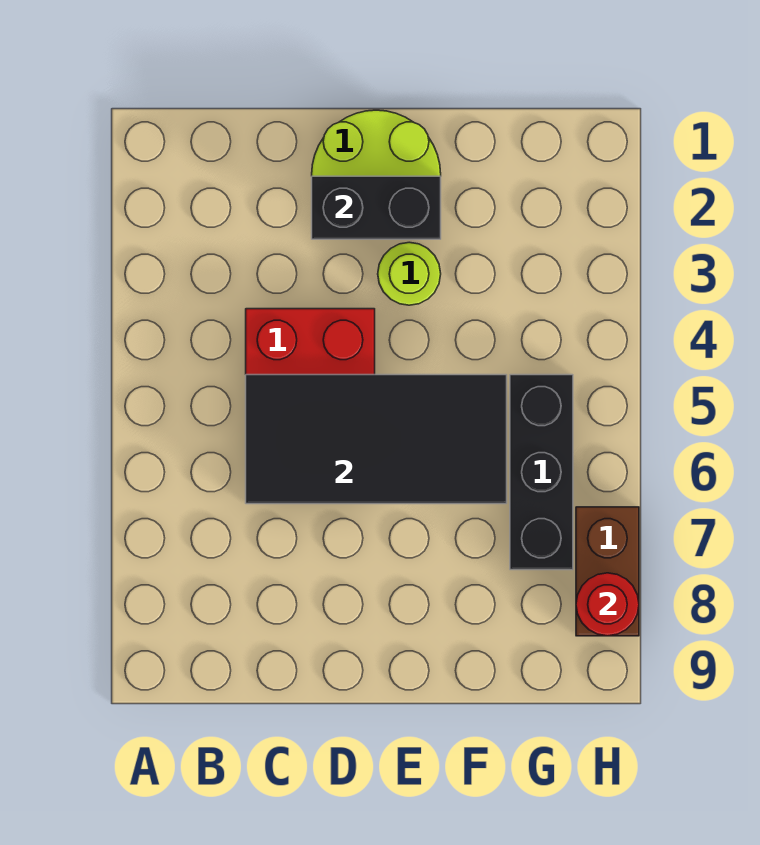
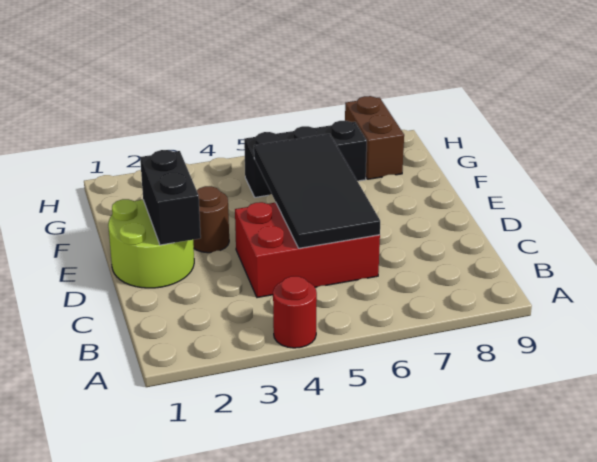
lime 1x1 round brick [378,242,441,305] -> brown 1x1 round brick [193,186,229,253]
brown 1x2 brick [576,507,639,636] -> brown 1x2 brick turned to [345,96,404,179]
red 1x1 round brick [576,573,639,636] -> red 1x1 round brick moved to [273,276,317,348]

